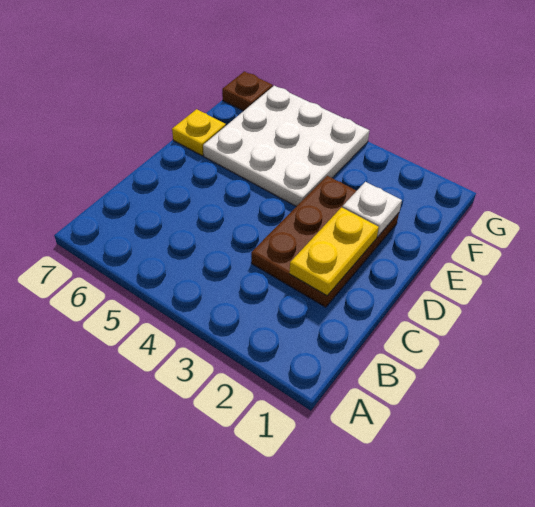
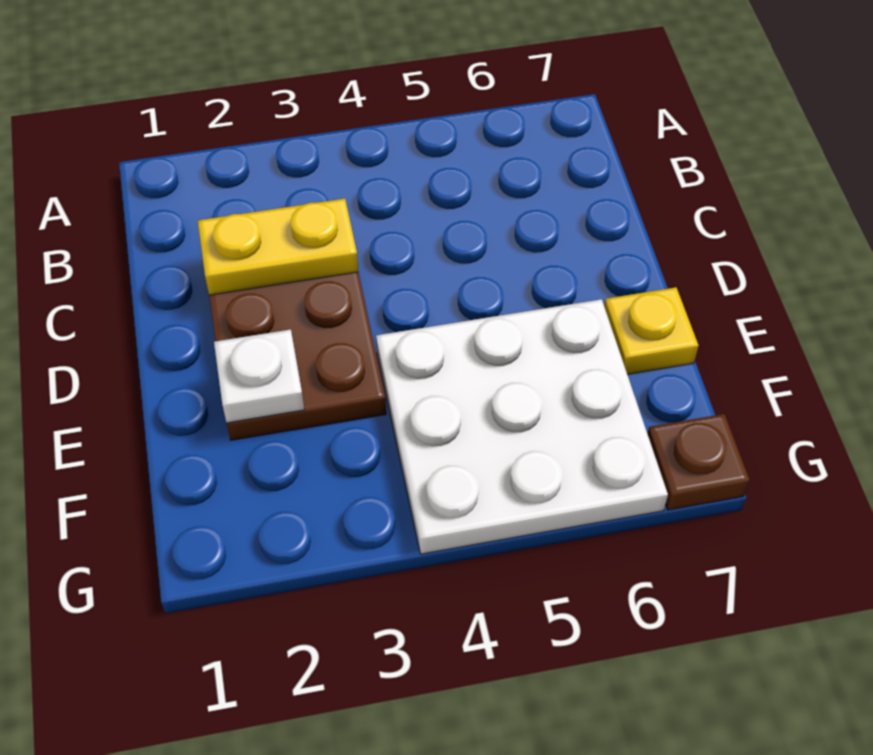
yellow 1x2 plate [289,207,379,296] -> yellow 1x2 plate turned to [198,199,358,295]

